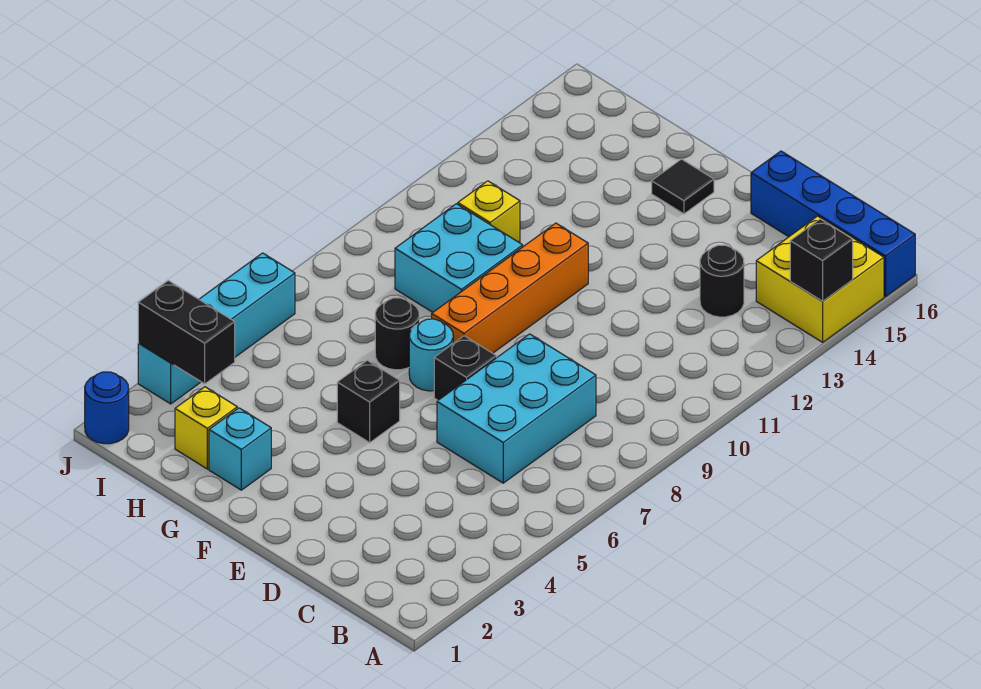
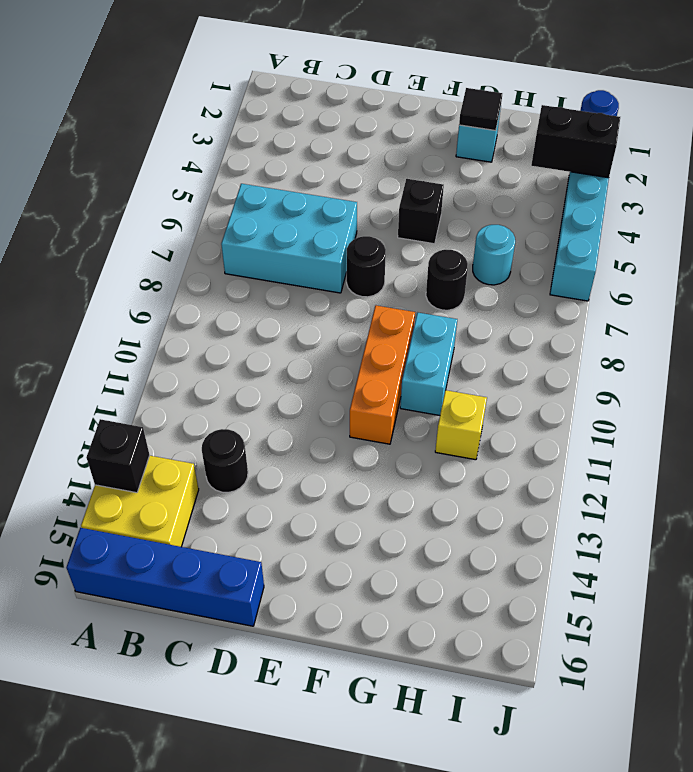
cyan 2x3 brick [437,334,596,483] -> cyan 2x3 brick turned to [221,184,357,293]
black 1x1 brick [434,336,497,400] -> black 1x1 round brick [347,236,386,297]
cyan 1x1 round brick [409,319,453,391] -> cyan 1x1 round brick moved to [473,225,515,285]
orange 1x4 brick [432,223,588,353] -> orange 1x3 brick [350,305,415,444]
black 1x1 tile [652,159,714,214] -> black 1x1 tile moved to [459,88,502,131]
cyan 2x2 brick [395,204,523,312] -> cyan 1x2 brick [400,312,457,415]
yellow 1x1 brick [175,387,237,469] -> none

